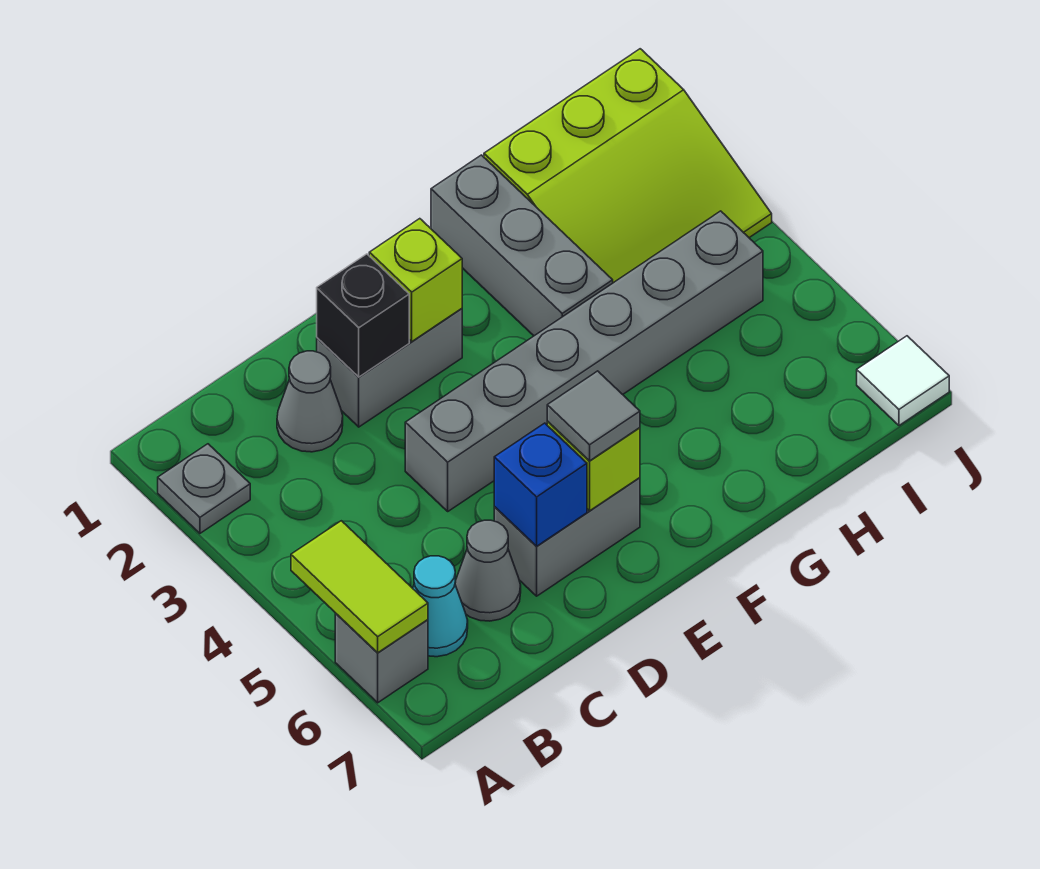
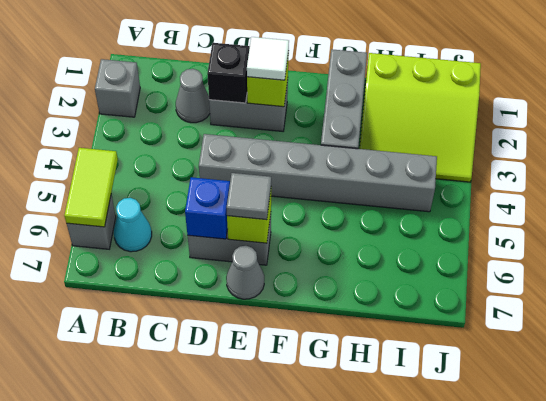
grey 1x1 plate [158,444,250,533] -> grey 1x1 brick [95,59,140,117]
grey 1x1 cone [455,520,521,621] -> grey 1x1 cone moved to [226,246,264,299]
white 1x1 tile [857,336,949,425] -> white 1x1 tile moved to [247,37,289,80]

